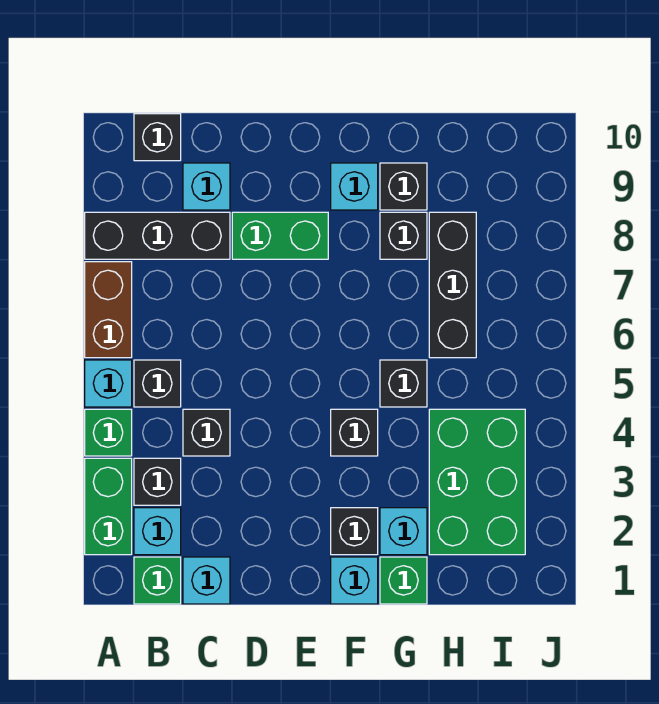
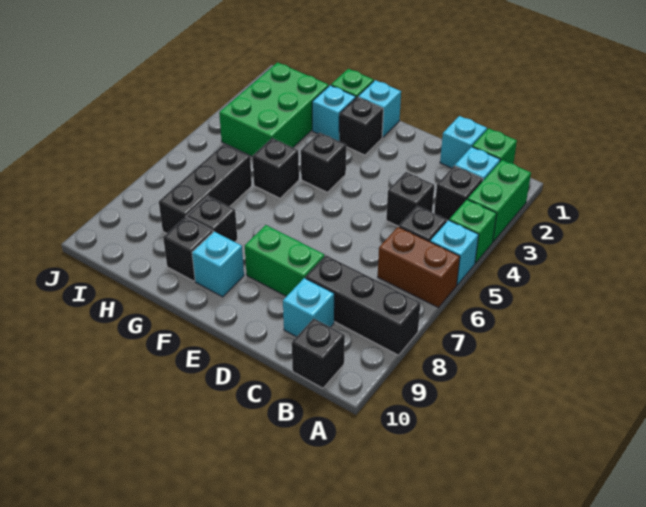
brown 1x2 brick [85,262,132,358] -> brown 1x2 brick turned to [378,227,460,308]

